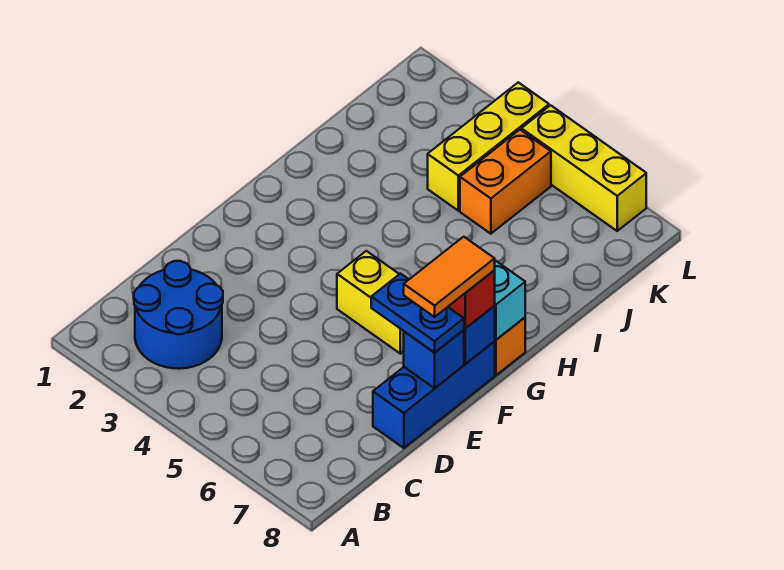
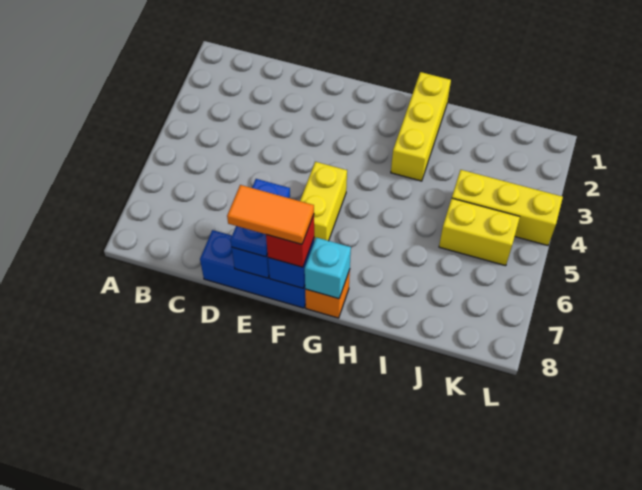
blue 2x2 round brick [134,261,223,369] -> none
orange 1x2 brick [460,130,551,234] -> yellow 1x2 brick [439,198,520,266]
yellow 1x3 brick [521,105,646,231] -> yellow 1x3 brick moved to [391,72,451,181]

